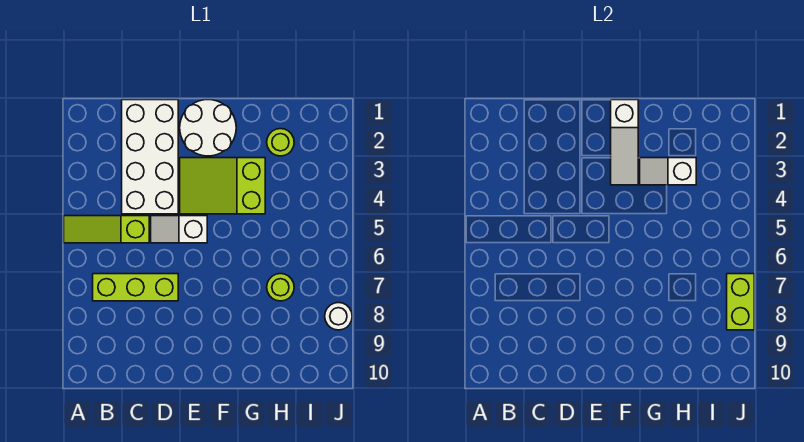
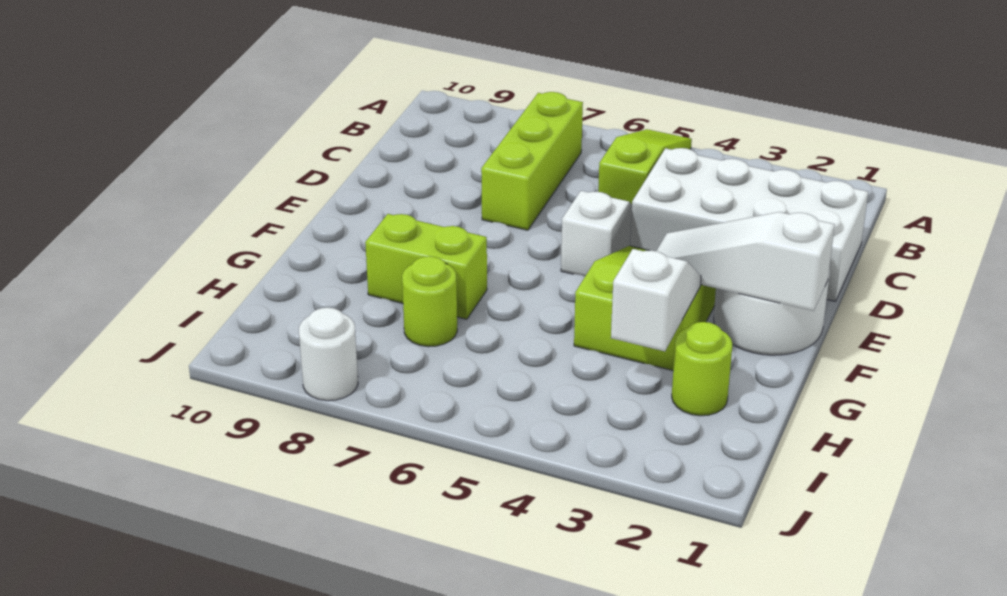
lime 1x2 brick [727,274,754,330] -> lime 1x2 brick moved to [365,214,487,319]

